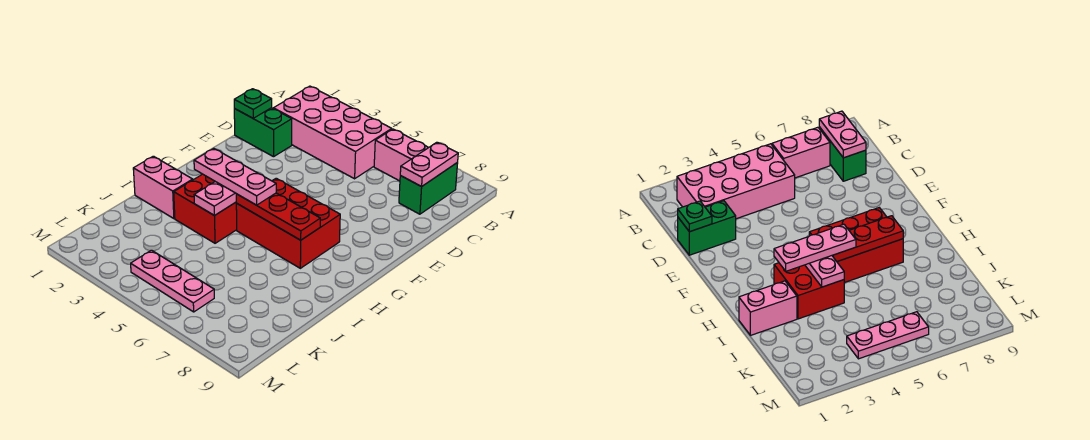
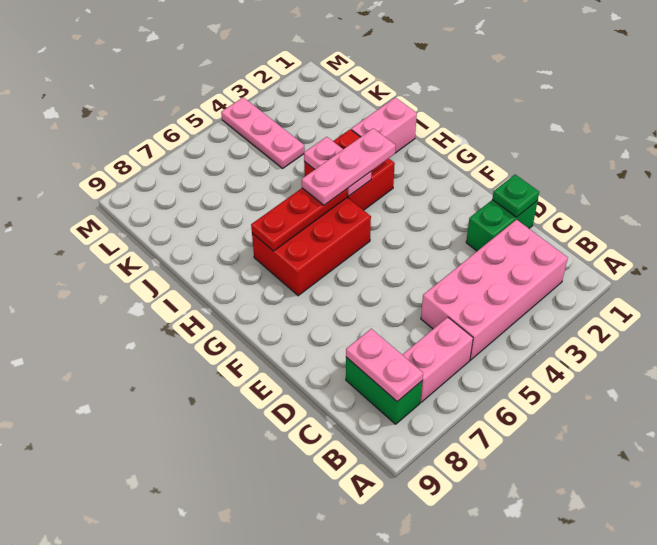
pink 1x3 plate [131,250,214,312] -> pink 1x3 plate turned to [221,97,305,168]

